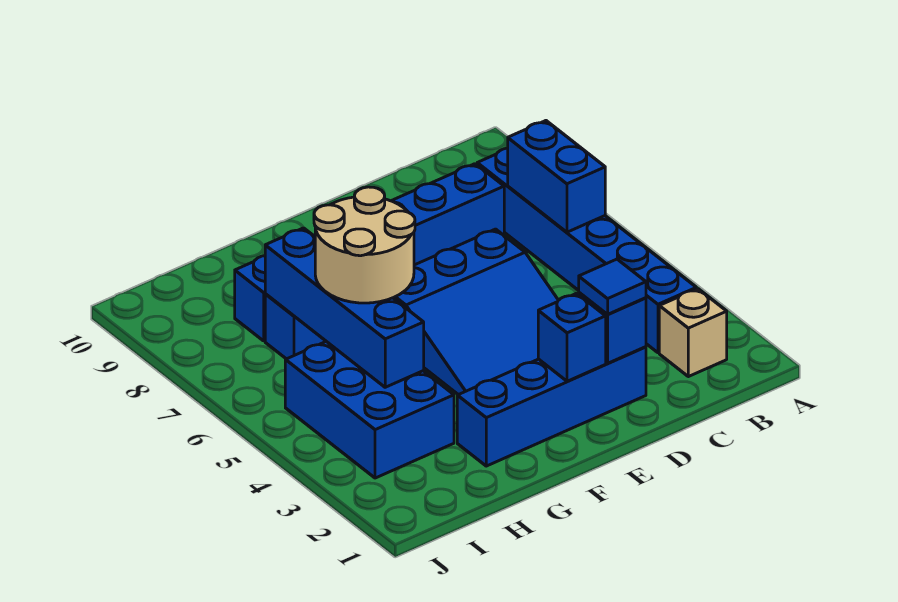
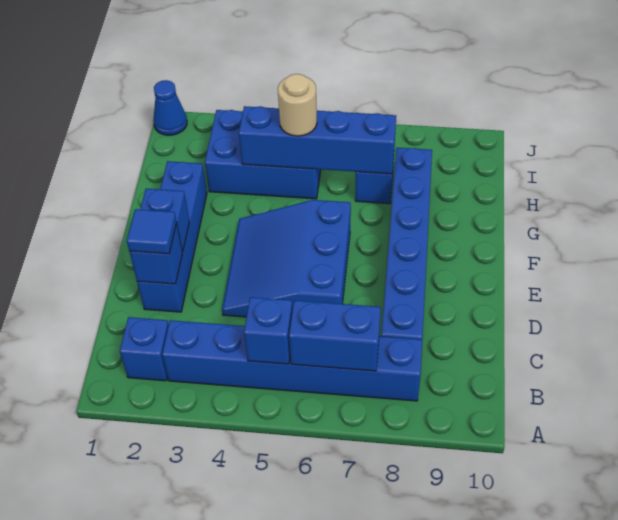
tan 1x1 brick [659,289,727,377] -> blue 1x1 brick [120,317,169,381]
none -> blue 1x1 brick [244,297,293,364]
tan 2x2 round brick [314,187,415,303] -> tan 1x1 round brick [278,74,317,136]
none -> blue 1x1 cone [153,80,187,135]

